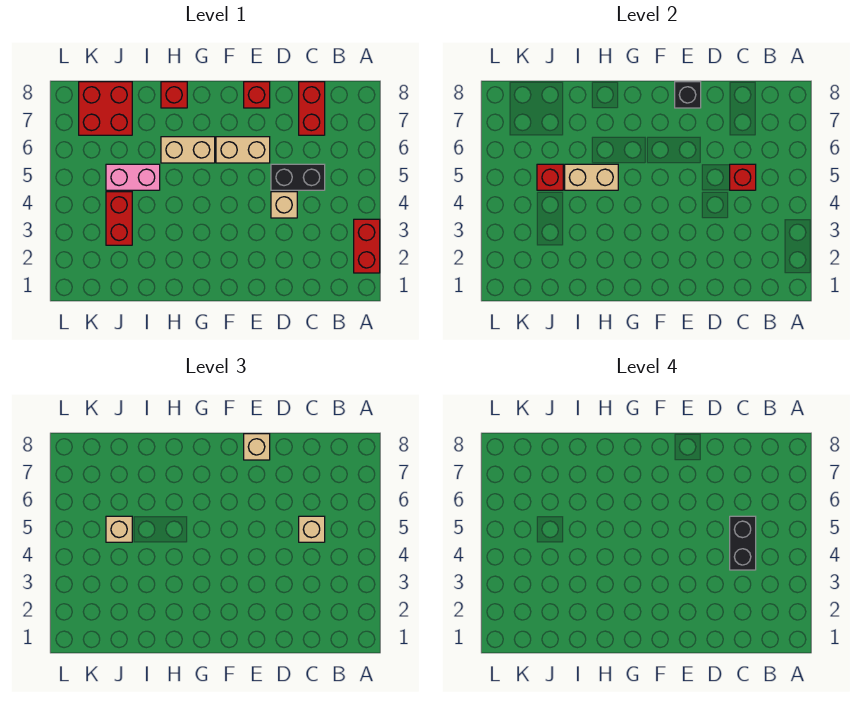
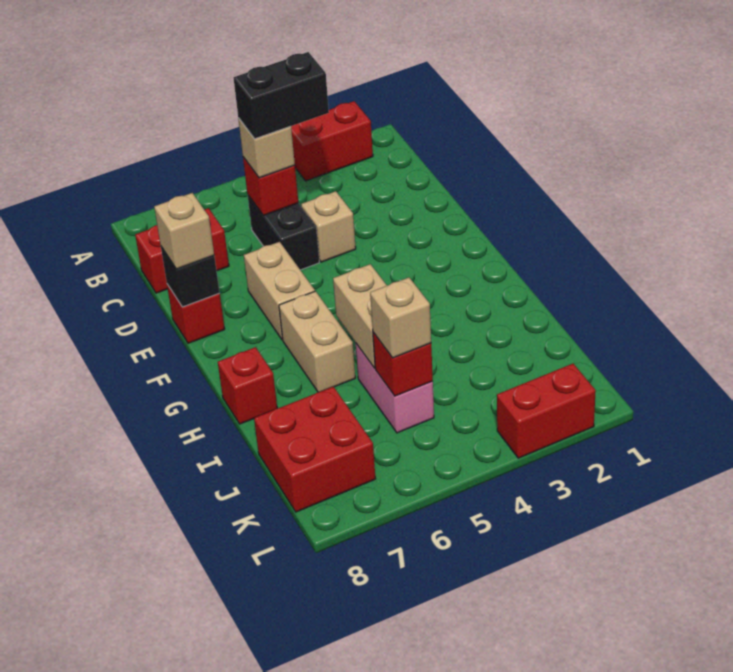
red 1x2 brick [106,192,132,245] -> red 1x2 brick moved to [497,364,596,458]

